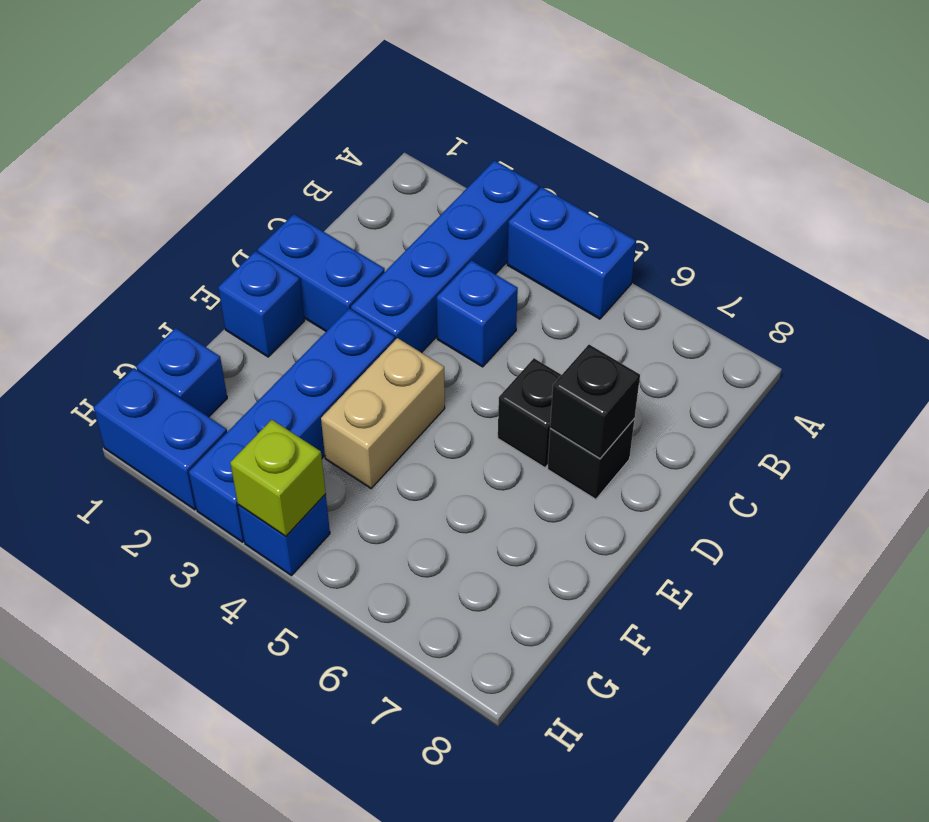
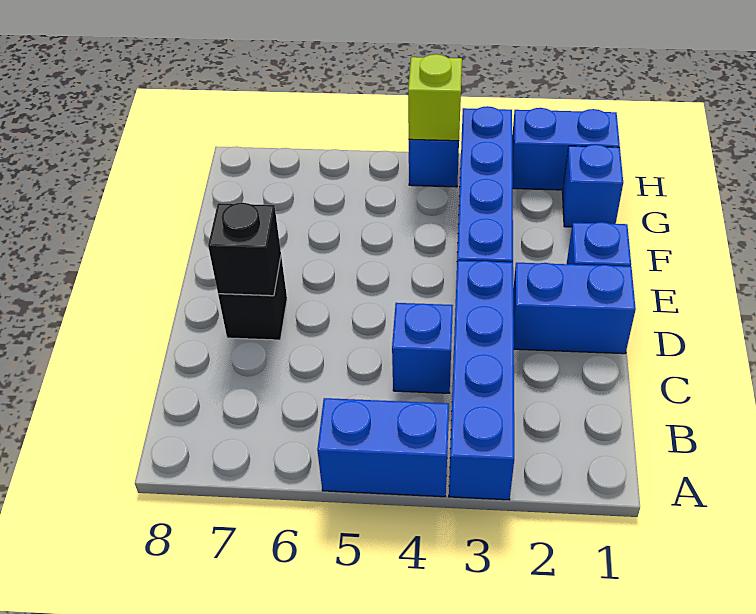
black 1x1 brick [498,358,561,468] -> none
tan 1x2 brick [321,338,445,488] -> none

